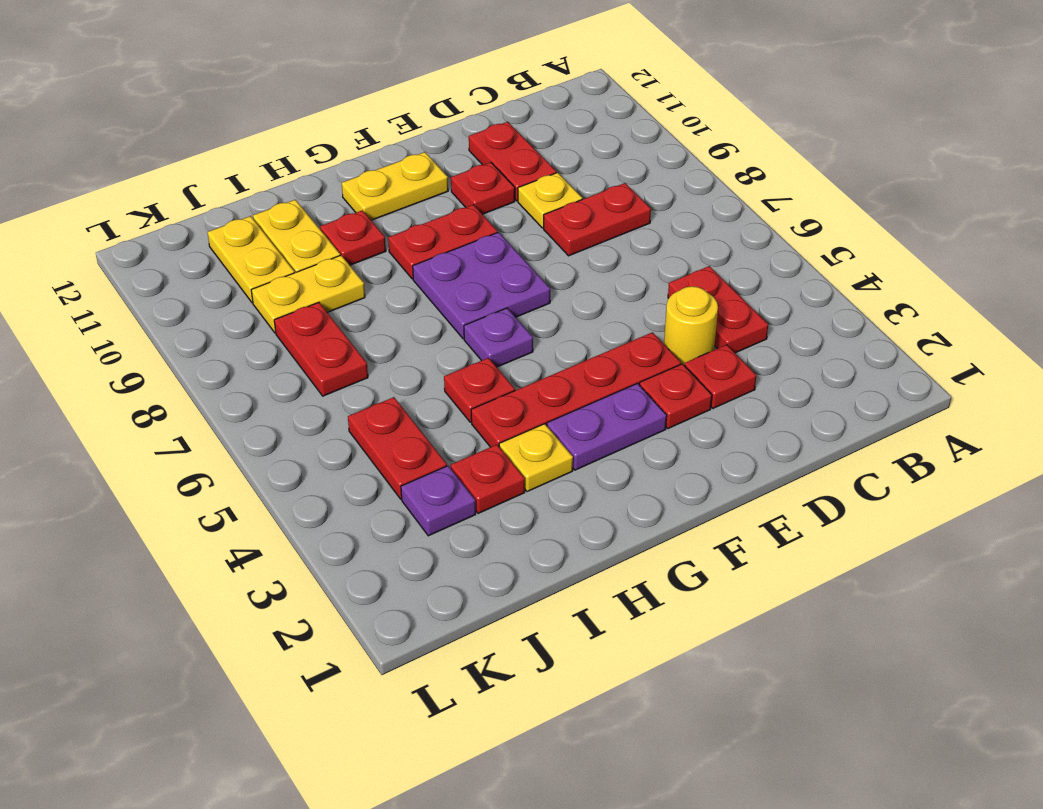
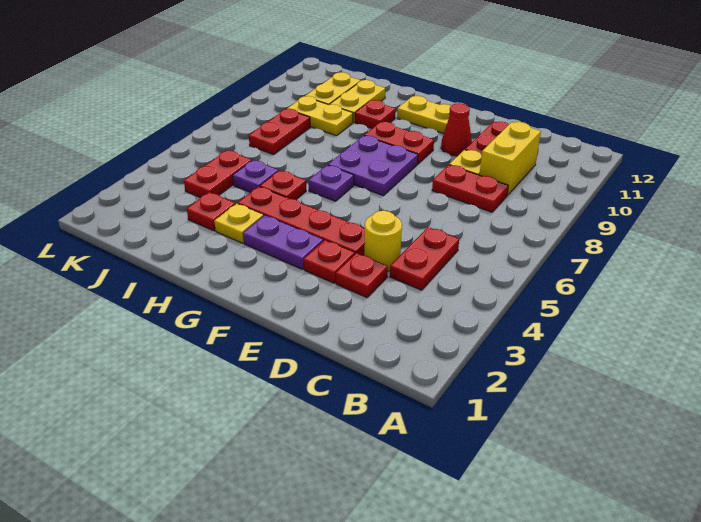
none -> yellow 1x2 brick [480,122,541,195]
red 1x1 plate [451,162,515,214] -> red 1x1 cone [441,103,472,156]
purple 1x1 plate [401,466,476,536] -> purple 1x1 plate moved to [233,160,278,193]

